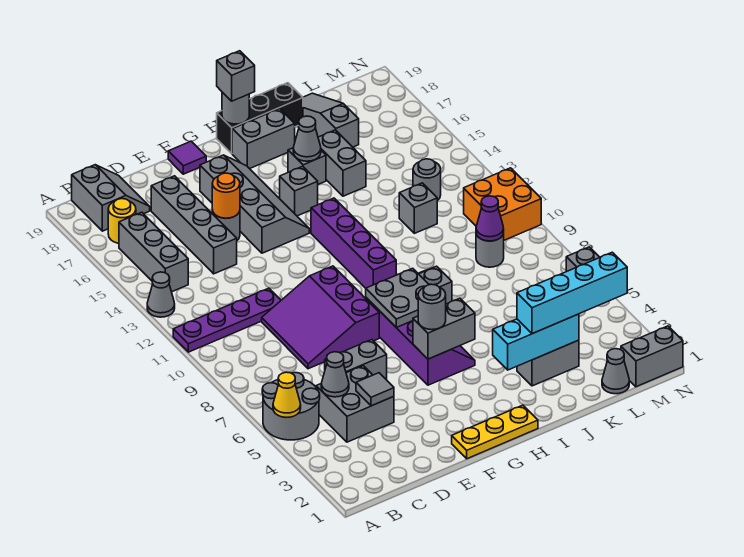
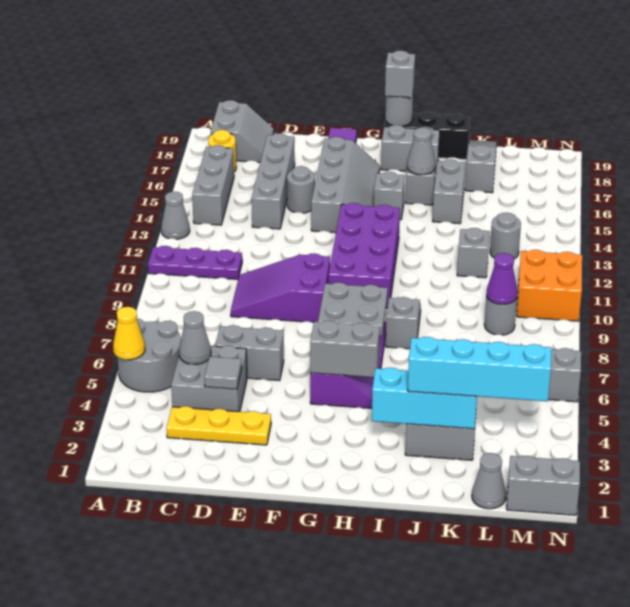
purple 1x4 plate [173,288,281,352] -> purple 1x3 plate [148,246,242,279]
purple 3x3 slope [262,266,379,369] -> purple 2x3 slope [231,253,330,322]
orange 1x1 round brick [212,173,240,218] -> none
yellow 1x3 plate [452,405,538,459] -> yellow 1x3 plate moved to [167,406,271,445]
grey 1x1 round brick [418,284,446,330] -> none
purple 1x4 brick [311,198,396,288] -> purple 2x4 brick [328,203,400,308]

